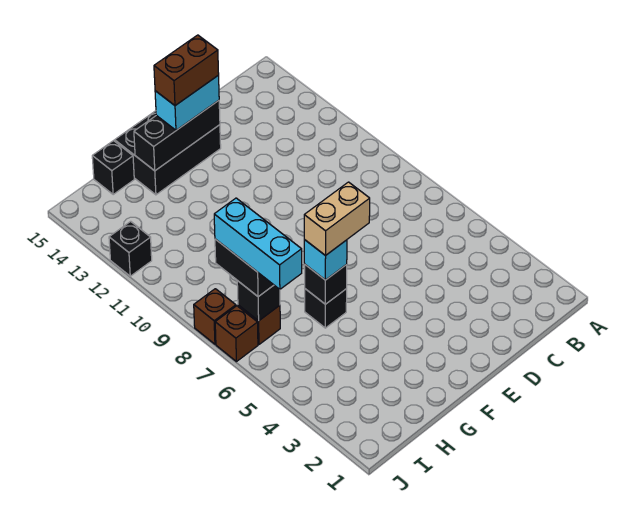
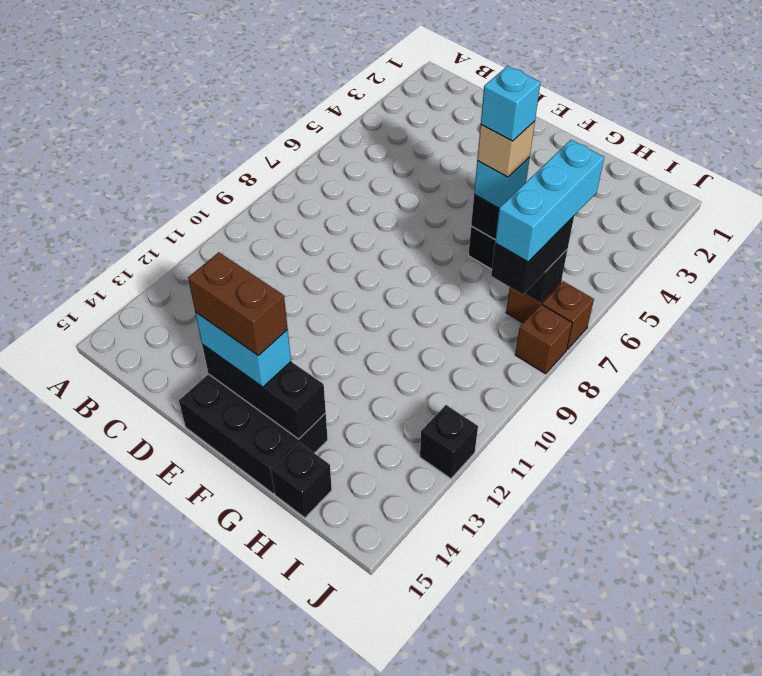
tan 1x2 brick [304,182,370,256] -> tan 1x1 brick [477,121,535,177]
none -> cyan 1x1 brick [481,66,540,141]

